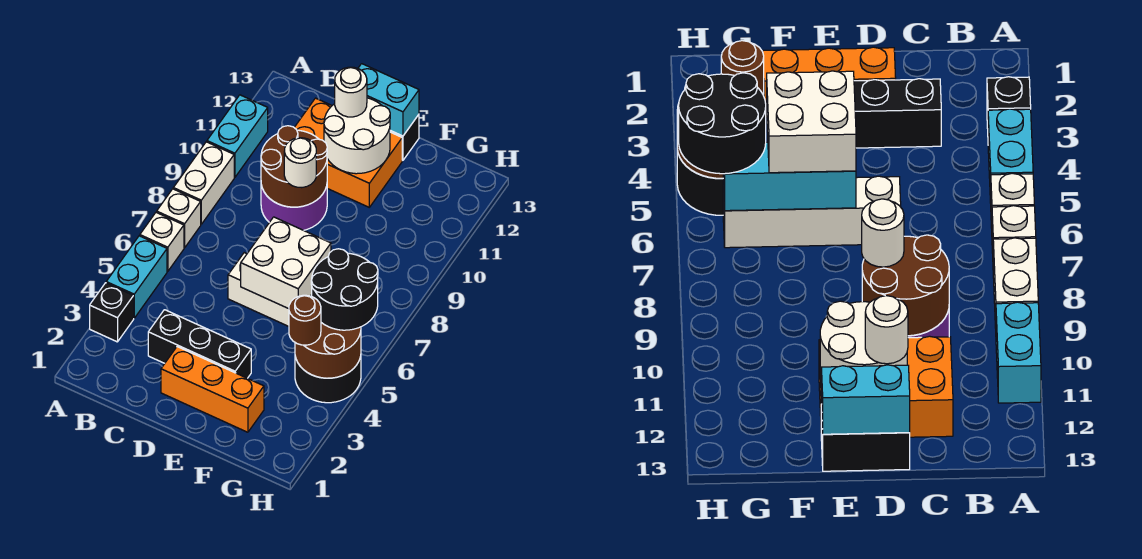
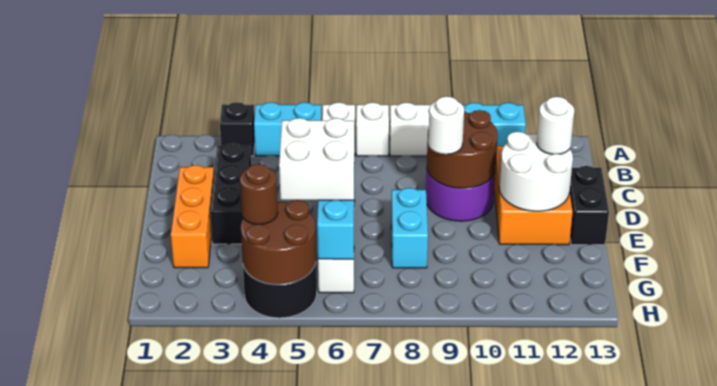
cyan 1x2 brick [358,64,419,136] -> cyan 1x2 brick moved to [391,188,428,268]
black 2x2 round brick [311,249,378,330] -> none

